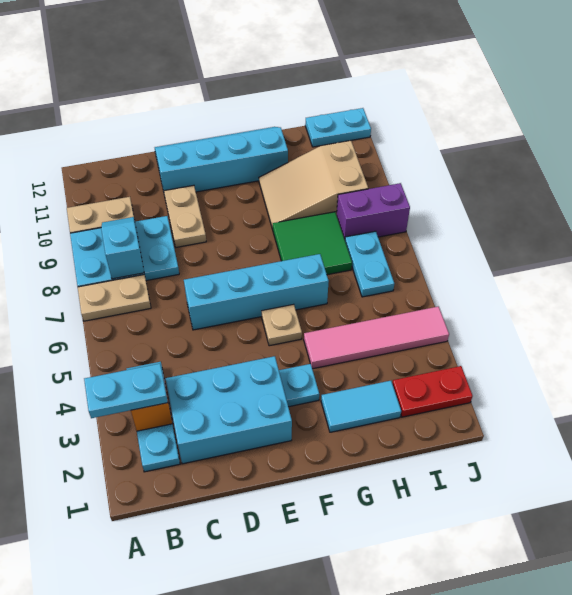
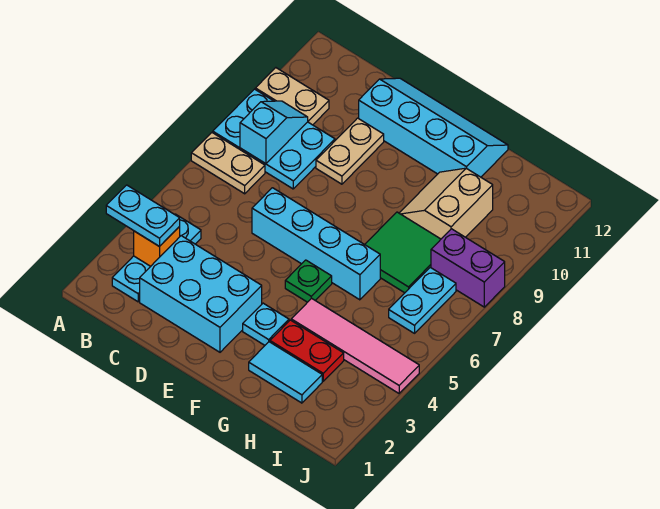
tan 1x1 plate [262,304,302,346] -> green 1x1 plate [285,260,332,302]
tan 2x3 slope [259,141,368,229] -> tan 2x2 slope [399,168,493,239]
red 1x2 plate [392,366,473,417] -> red 1x2 plate moved to [270,320,344,381]
cyan 1x2 plate [305,108,371,147] -> none

